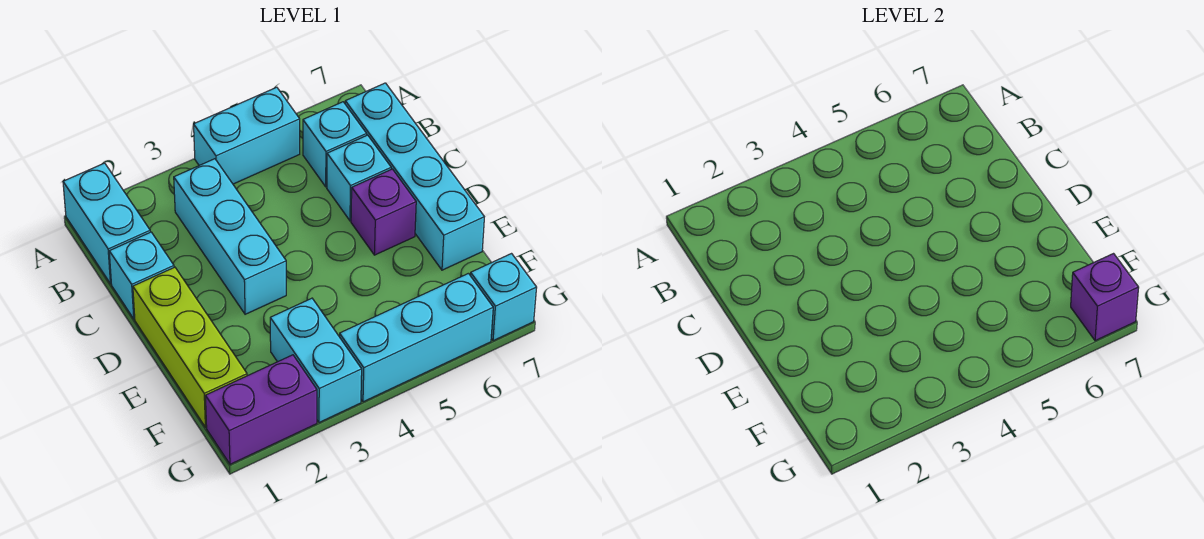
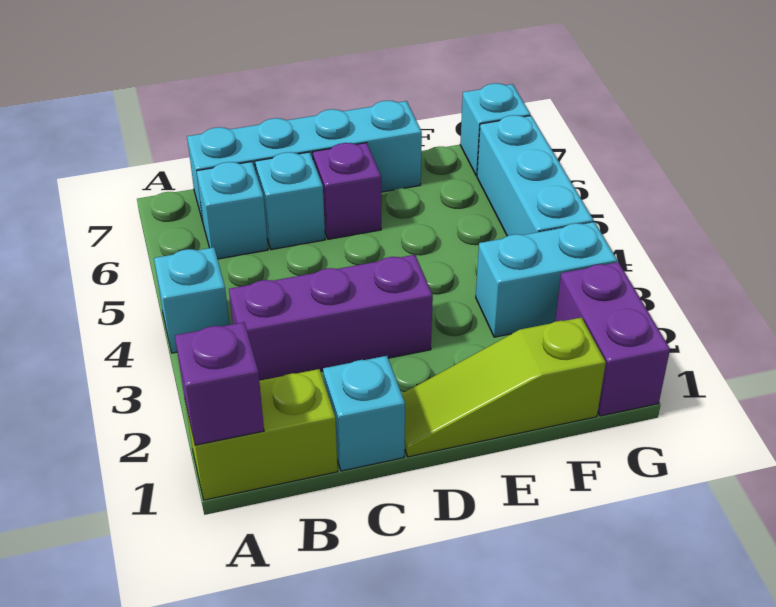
cyan 1x2 brick [63,163,150,284] -> lime 1x2 brick [185,369,338,500]
cyan 1x2 brick [194,87,300,184] -> cyan 1x1 brick [154,247,229,353]
cyan 1x3 brick [174,159,286,314] -> purple 1x3 brick [229,255,433,381]
lime 1x3 brick [133,267,247,427] -> lime 1x3 slope [402,317,606,457]
purple 1x1 brick [1071,254,1139,341] -> purple 1x1 brick moved to [175,322,264,445]

